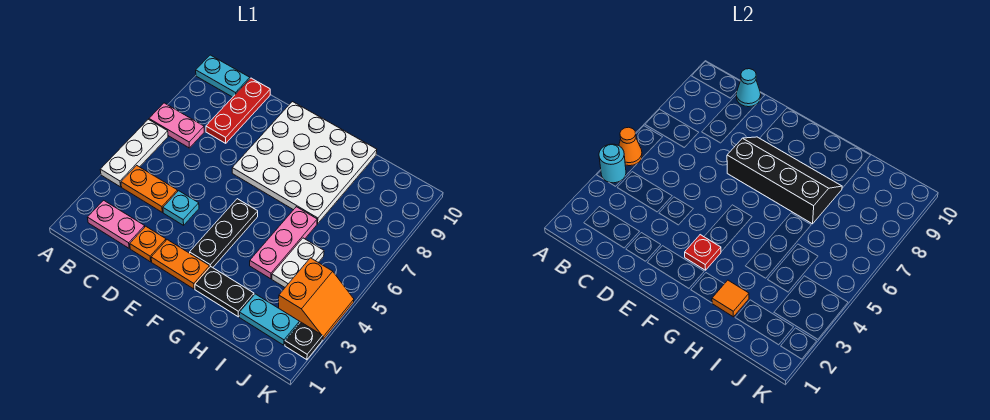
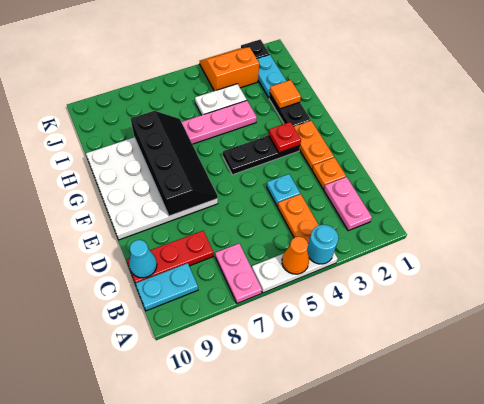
cyan 1x2 plate [196,55,250,97] -> cyan 1x2 plate turned to [135,263,198,311]
black 2x4 slope [727,137,842,224] -> black 2x4 slope turned to [131,111,218,216]

